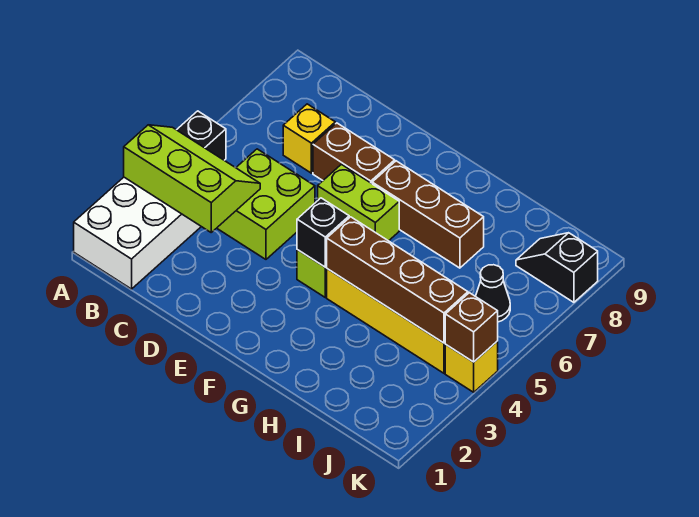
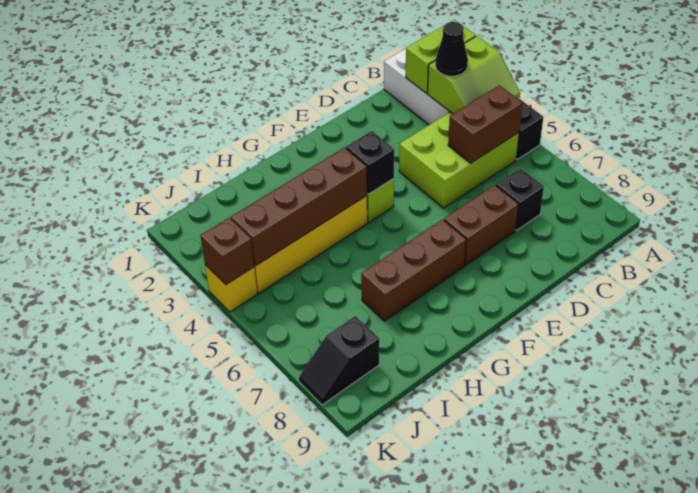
lime 2x3 slope [124,125,260,232] -> lime 2x2 slope [428,36,520,114]
none -> brown 1x2 brick [448,85,522,163]
lime 2x2 brick [217,149,315,259] -> lime 2x3 brick [399,112,519,208]
yellow 1x1 brick [283,104,335,173] -> black 1x1 brick [496,168,544,230]
lime 1x2 brick [318,164,399,241] -> lime 1x2 brick moved to [406,20,476,93]
black 1x1 cone [476,265,510,322] -> black 1x1 cone moved to [435,22,468,76]
black 1x2 slope [516,233,598,302] -> black 1x2 slope turned to [299,316,379,405]

